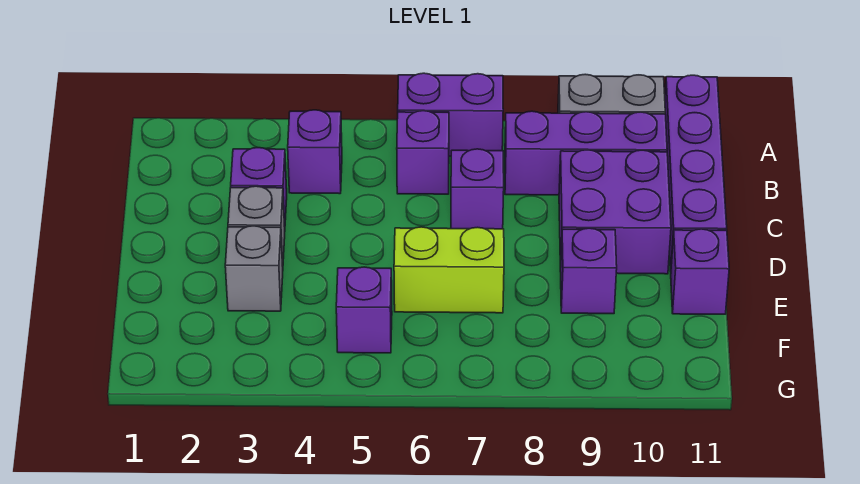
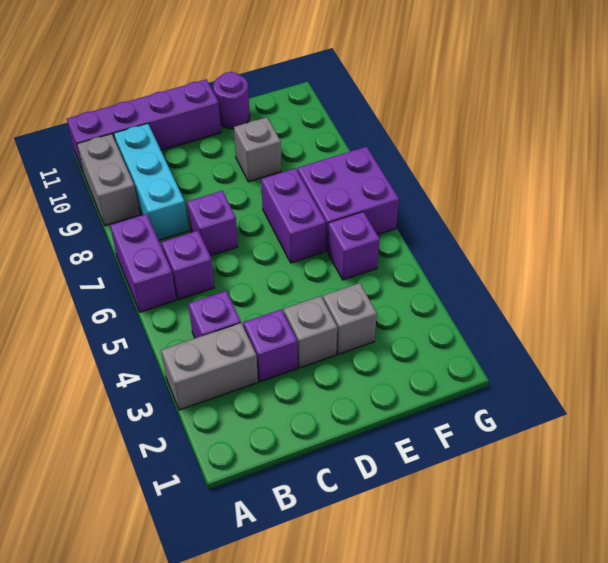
none -> grey 1x2 brick [161,323,258,410]
purple 1x3 brick [505,111,667,195] -> cyan 1x3 brick [114,123,188,240]
purple 2x2 brick [559,150,671,274] -> purple 2x2 brick moved to [298,147,399,251]
lime 1x2 brick [394,227,504,313] -> purple 1x2 brick [261,168,326,263]
purple 1x1 brick [561,228,617,314] -> grey 1x1 brick [234,117,281,182]
purple 1x1 brick [671,229,729,314] -> purple 1x1 round brick [213,72,250,129]

